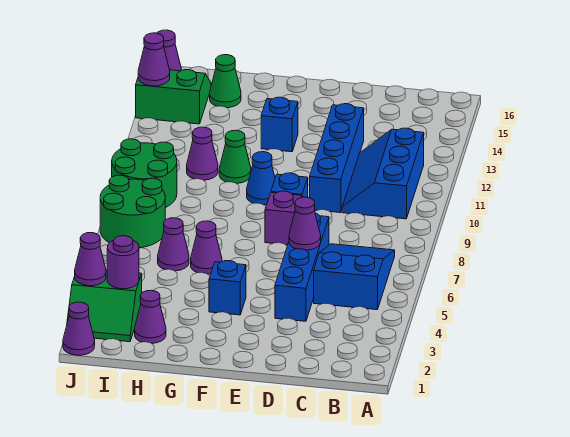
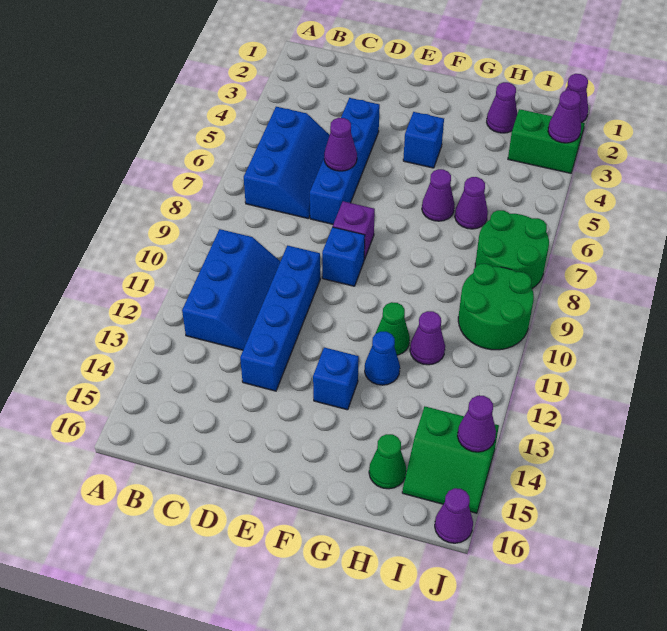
blue 2x3 slope [314,244,395,310] -> blue 2x3 slope turned to [244,107,330,219]
blue 1x1 cone [247,152,275,205] -> blue 1x1 cone moved to [365,332,400,385]
purple 1x1 round brick [107,236,139,289] -> none

